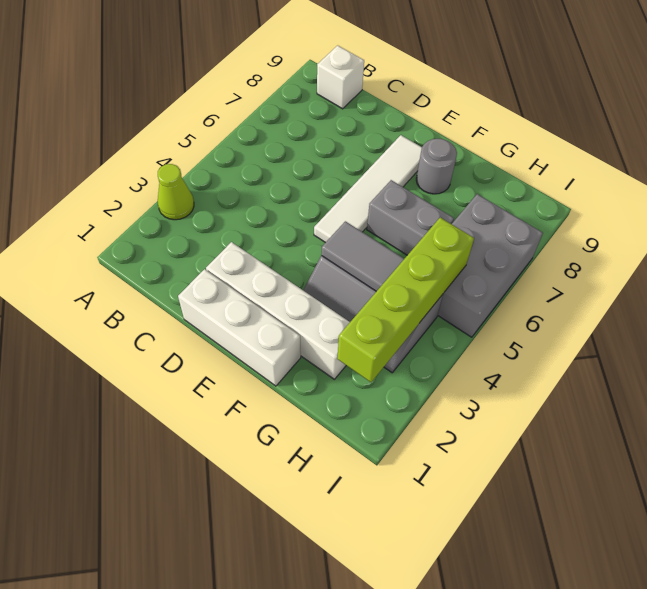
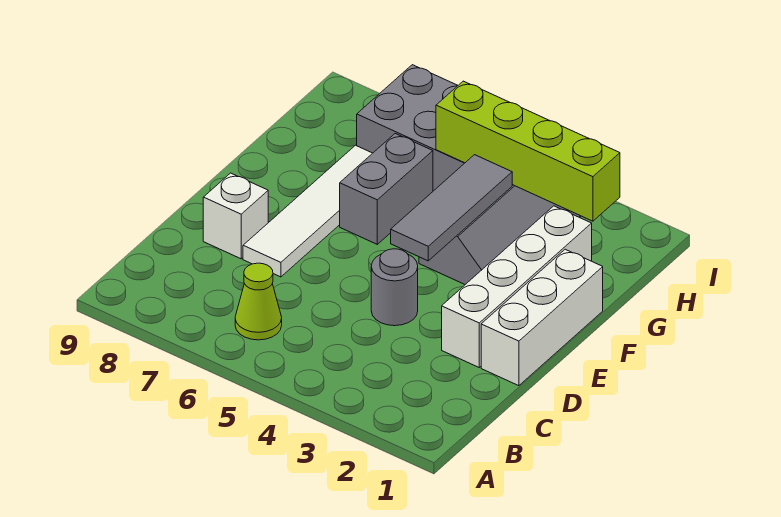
lime 1x1 cone [158,164,194,220] -> lime 1x1 cone moved to [235,263,282,340]
white 1x1 brick [317,45,364,109] -> white 1x1 brick moved to [203,173,268,259]
white 1x4 tile [314,135,422,243] -> white 1x4 tile turned to [243,145,372,277]
grey 1x2 tile [321,221,404,291] -> grey 1x3 tile [391,155,512,261]
grey 1x1 round brick [416,139,457,194] -> grey 1x1 round brick moved to [371,249,418,326]

